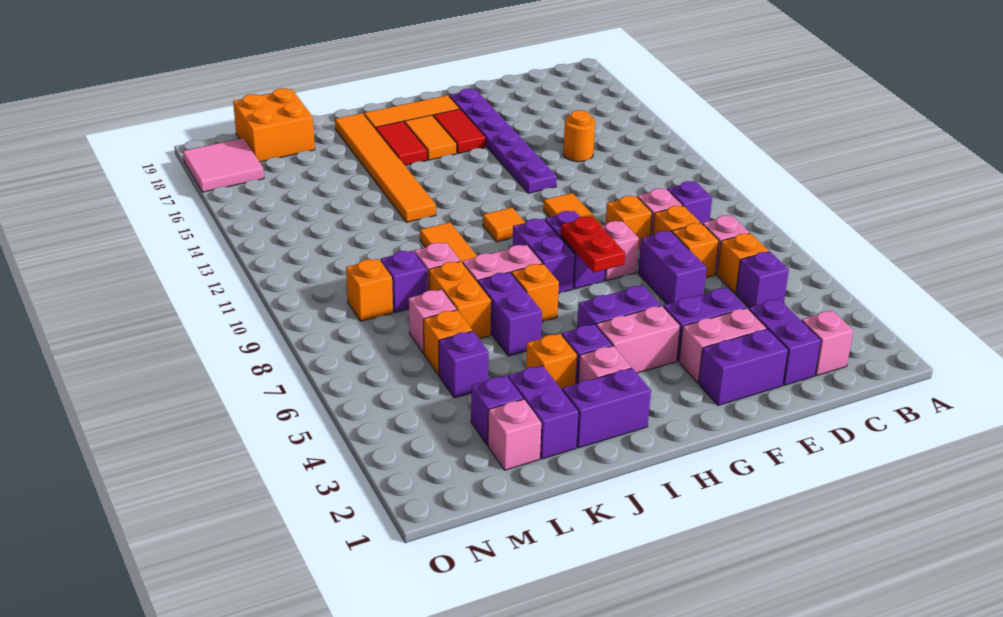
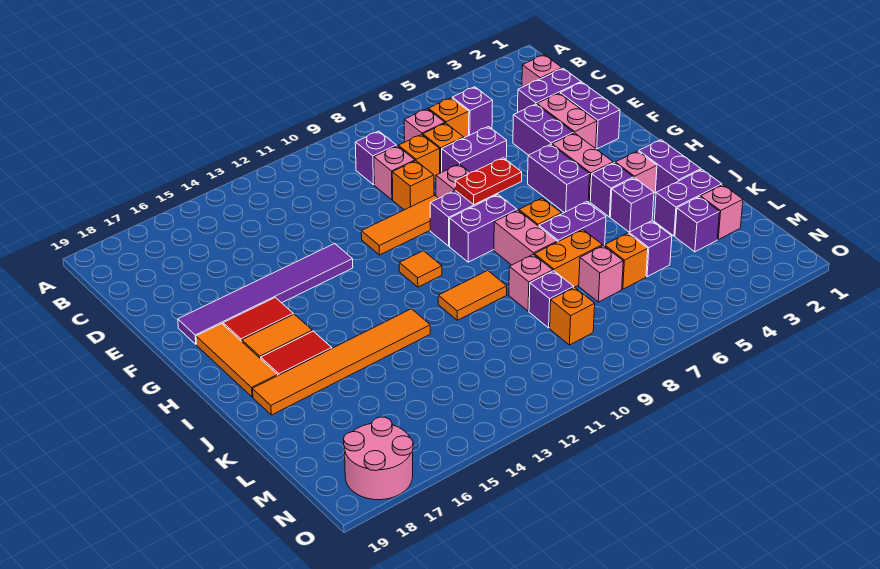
orange 1x1 round brick [563,110,595,162] -> none
purple 1x6 plate [449,89,557,193] -> purple 1x6 tile [178,244,353,344]
orange 1x1 brick [526,334,577,389] -> purple 1x1 brick [610,178,654,232]
orange 2x2 brick [233,88,315,162] -> none
pink 2x2 tile [183,138,264,192] -> pink 2x2 round brick [344,417,413,500]

